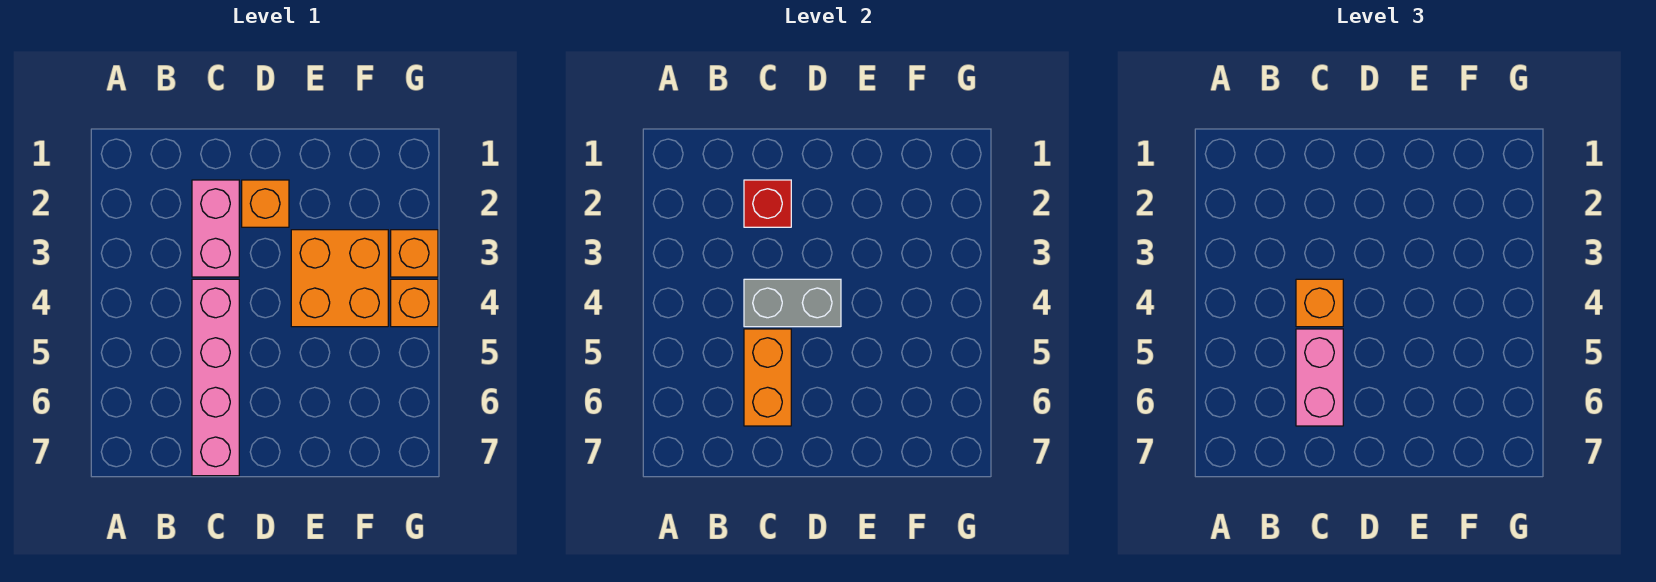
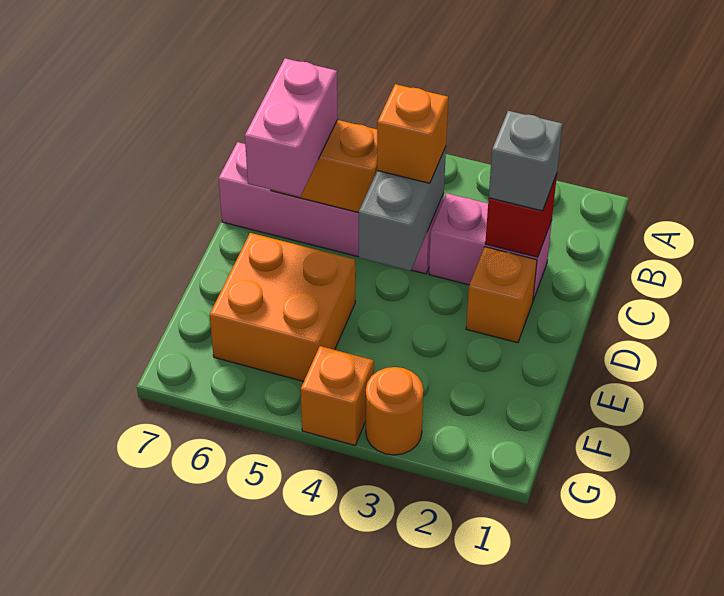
none -> grey 1x1 brick [489,111,562,211]
pink 1x2 brick [1296,329,1343,426] -> pink 1x2 brick turned to [245,58,338,197]
orange 2x2 brick [291,230,388,327] -> orange 2x2 brick moved to [210,233,355,382]
orange 1x1 brick [391,230,438,277] -> orange 1x1 round brick [366,367,424,455]

